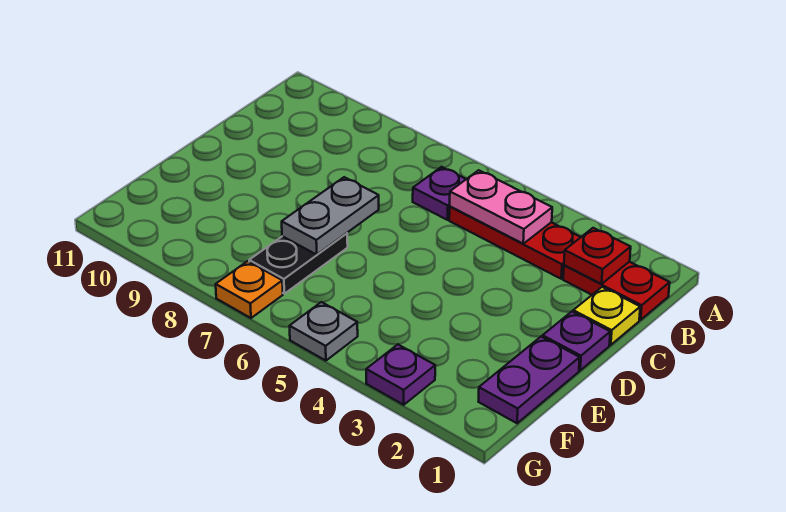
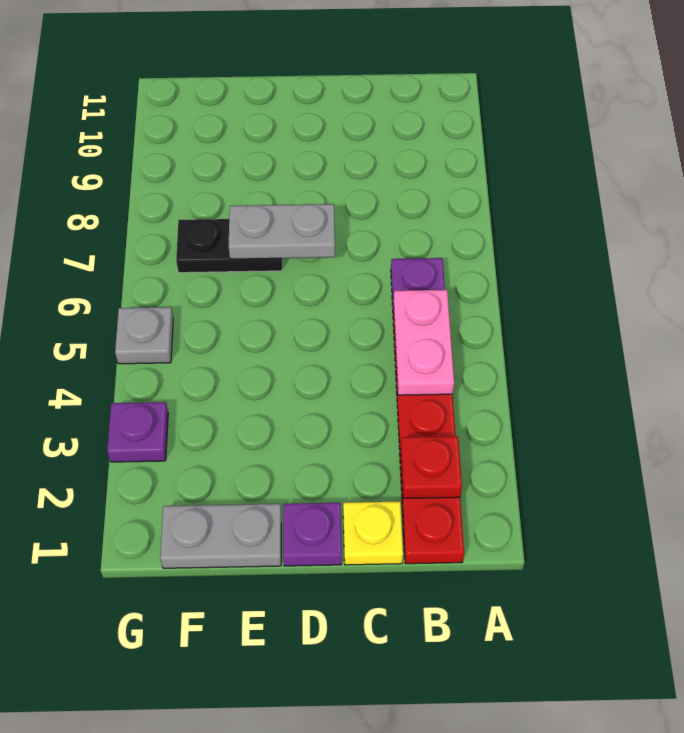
purple 1x2 plate [479,337,580,423] -> grey 1x2 plate [160,504,281,568]
orange 1x1 plate [216,261,283,318] -> none

